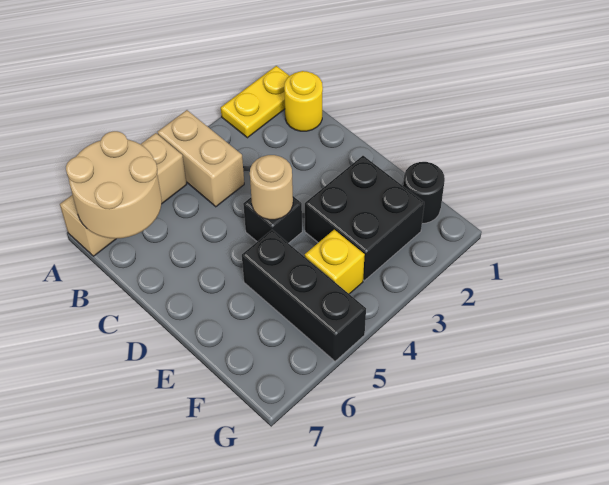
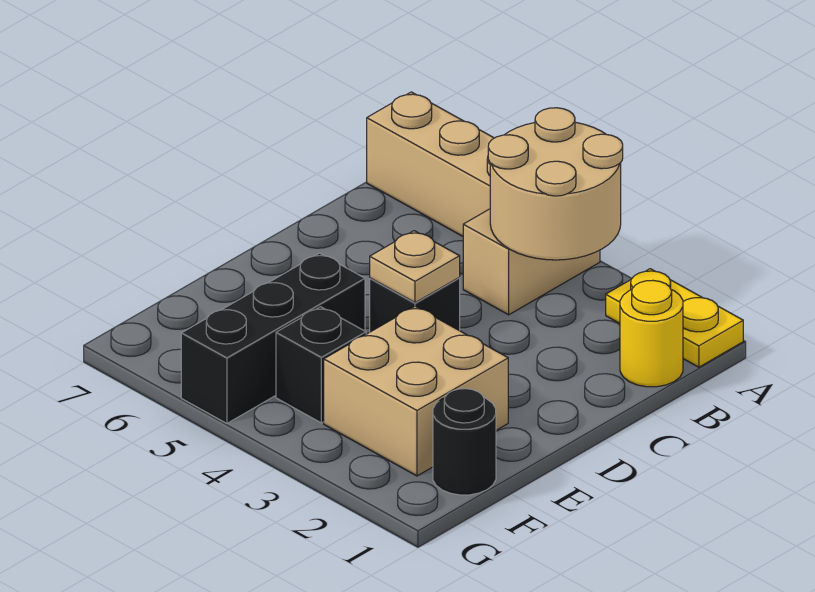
tan 2x2 round brick [66,131,162,239] -> tan 2x2 round brick moved to [488,108,623,260]
tan 1x1 round brick [250,155,293,220] -> tan 1x1 plate [370,231,460,303]
black 2x2 brick [305,156,424,281] -> tan 2x2 brick [324,306,508,476]
yellow 1x1 brick [305,230,365,294] -> black 1x1 brick [276,307,366,423]

